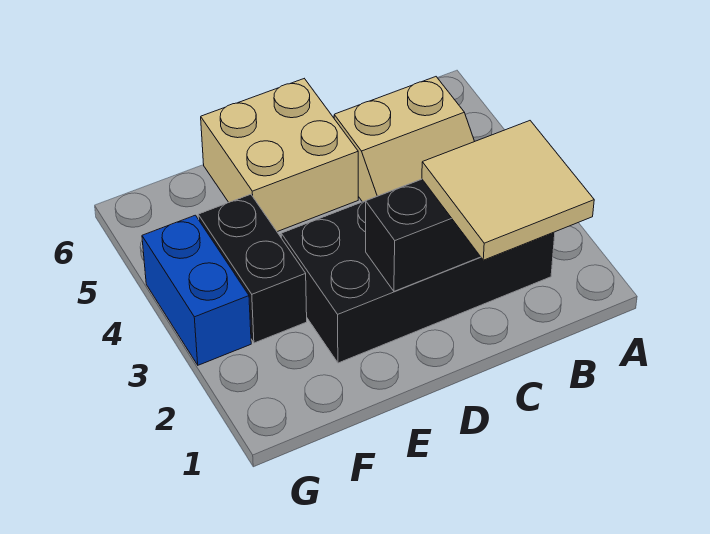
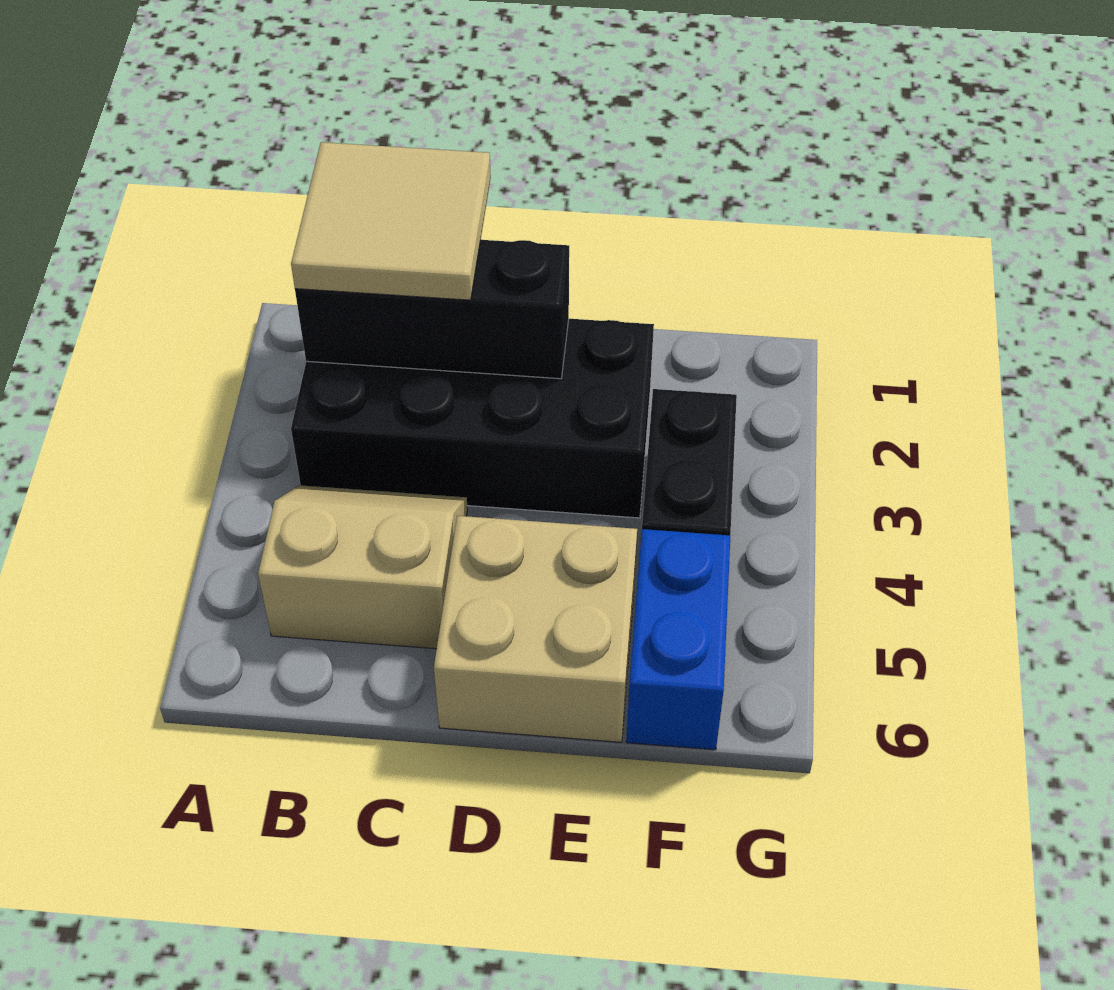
blue 1x2 brick [142,215,251,365] -> blue 1x2 brick moved to [626,529,730,750]

